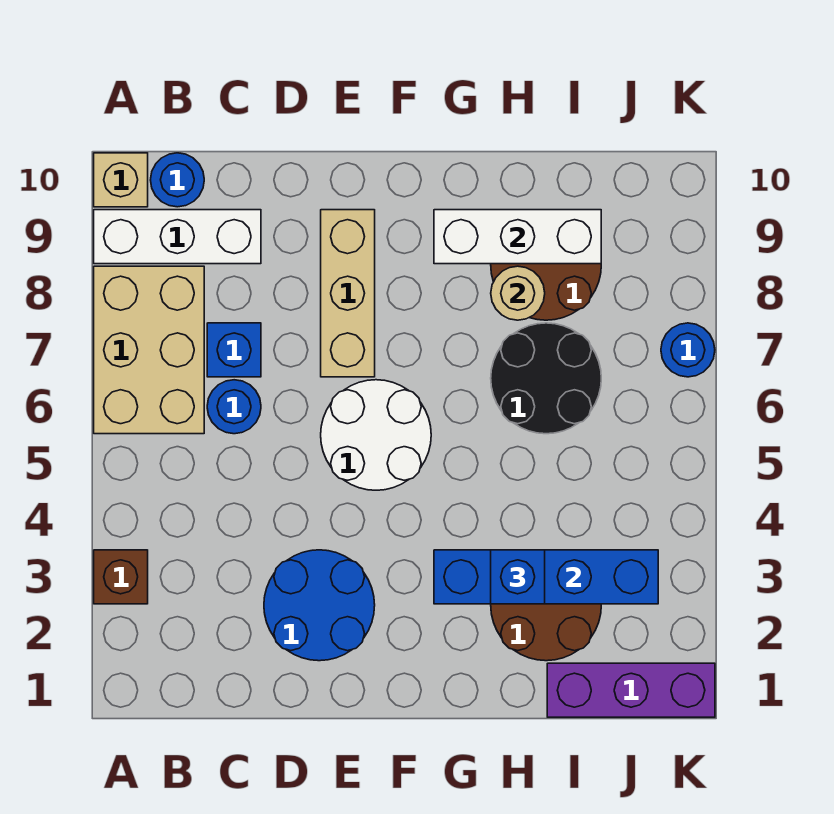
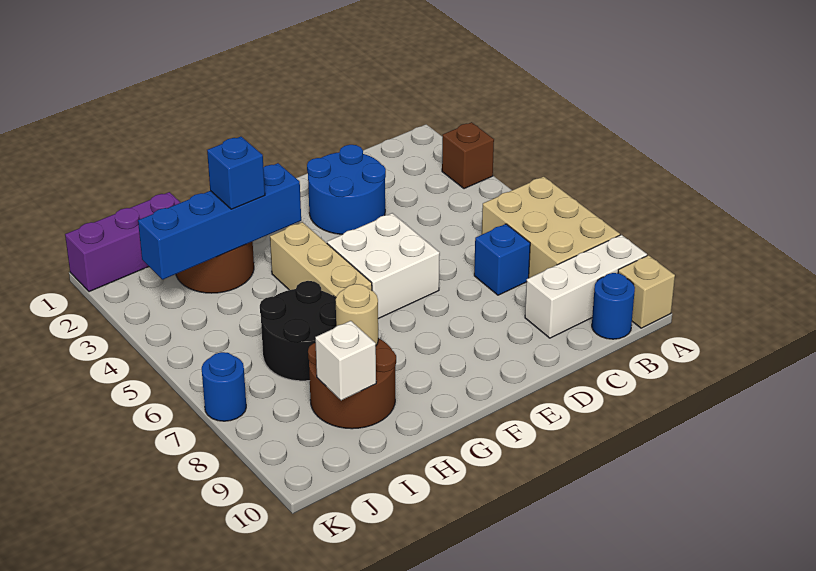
blue 1x1 round brick [207,380,261,434] -> none
white 2x2 round brick [321,380,431,490] -> white 2x2 brick [327,213,440,319]
tan 1x3 brick [321,210,375,377] -> tan 1x3 brick moved to [270,222,372,298]
white 1x3 brick [434,210,601,264] -> white 1x1 brick [315,321,376,400]

